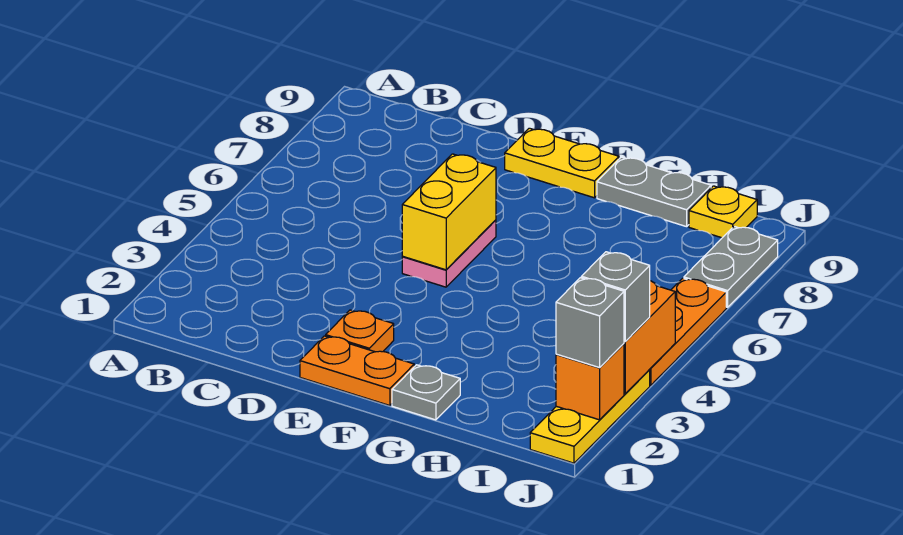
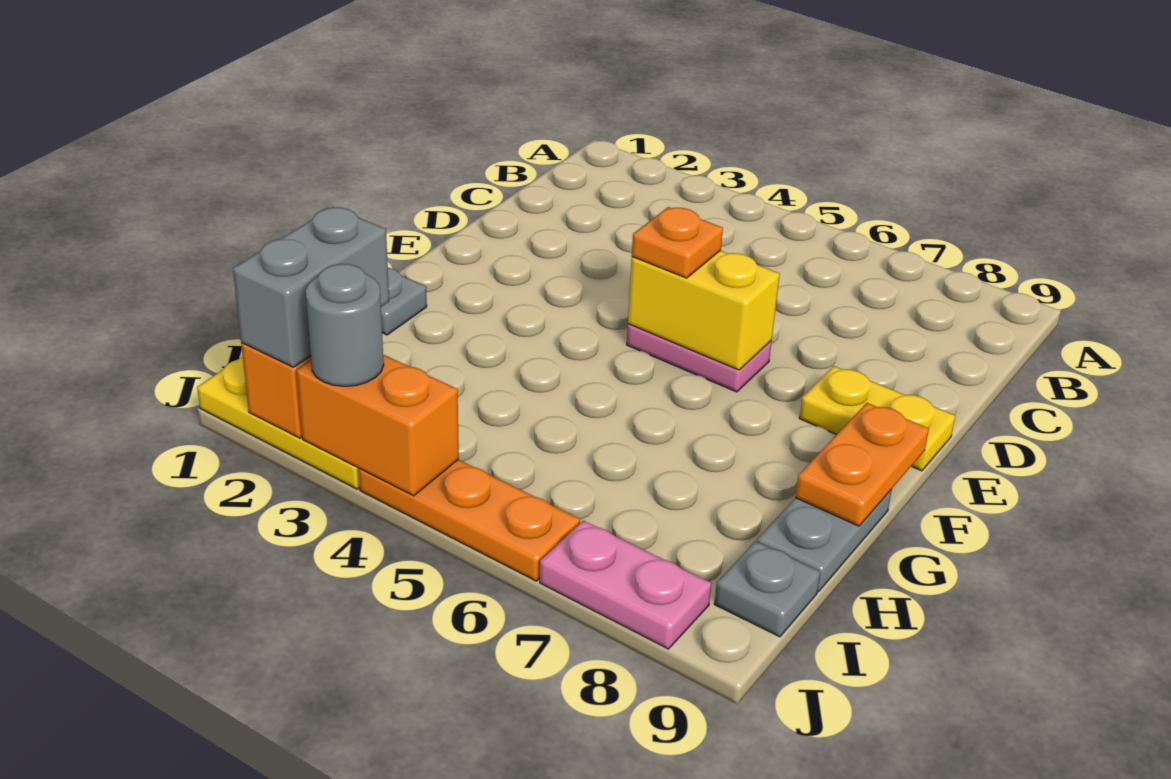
orange 1x2 plate [300,336,414,406] -> orange 1x2 plate moved to [795,403,929,526]
orange 1x1 plate [326,310,394,352] -> orange 1x1 plate moved to [632,207,723,278]
yellow 1x2 plate [505,128,619,198] -> yellow 1x2 plate turned to [799,366,955,471]
yellow 1x1 plate [689,186,757,238] -> grey 1x1 plate [714,541,820,637]
grey 1x1 brick [556,278,624,368] -> grey 1x2 brick [233,207,389,367]
grey 1x1 brick [581,252,650,342] -> grey 1x1 round brick [306,264,384,386]
grey 1x2 plate [684,226,778,307] -> pink 1x2 plate [540,520,711,649]

